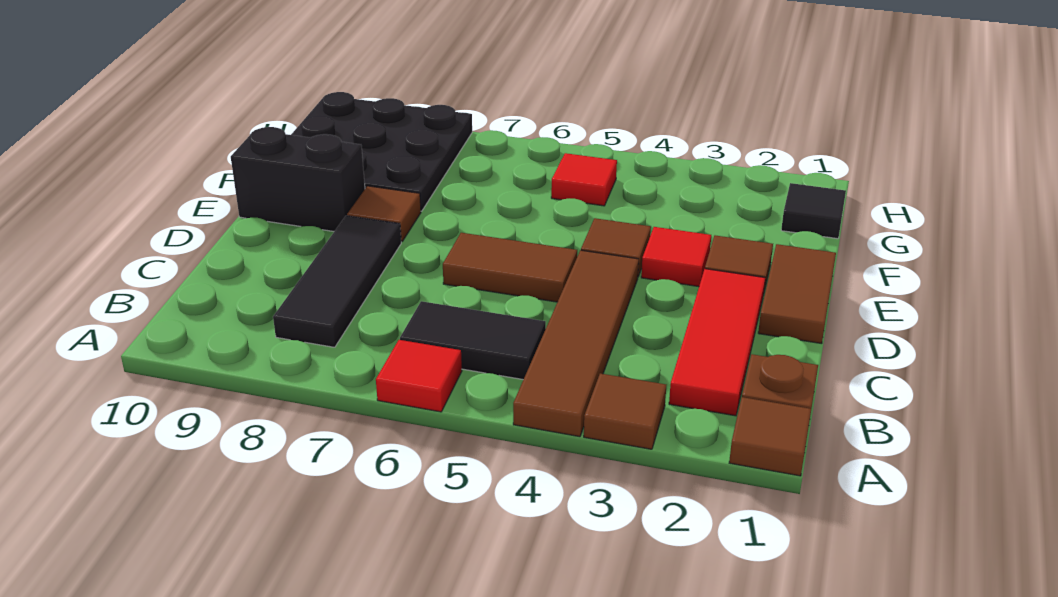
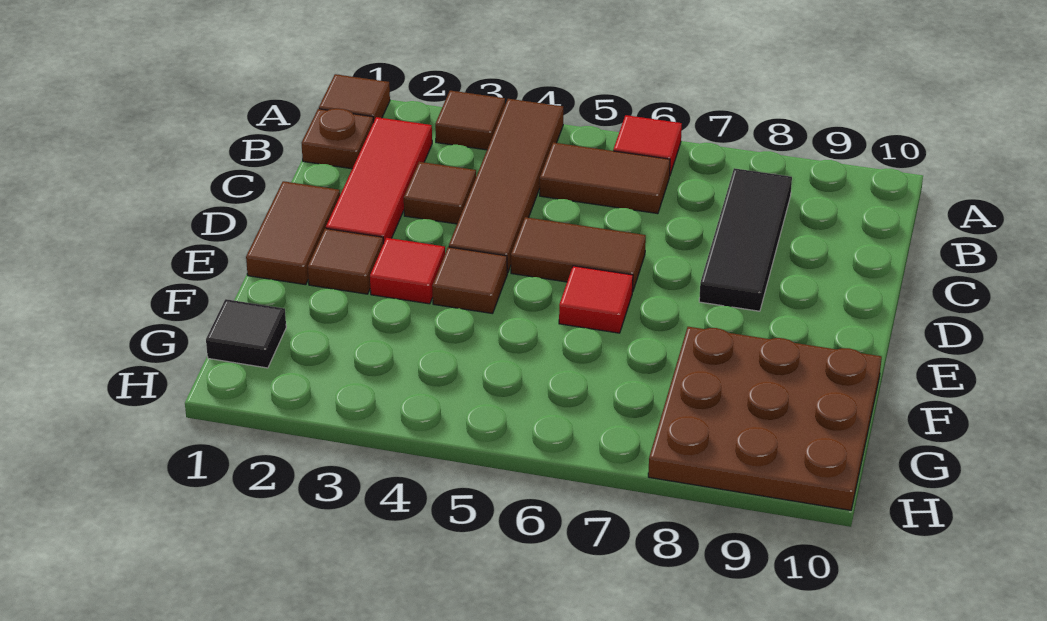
black 1x2 tile [400,301,546,380] -> brown 1x2 tile [540,142,670,214]
brown 1x1 tile [347,186,421,242] -> brown 1x1 tile moved to [404,162,476,224]
black 1x2 brick [231,127,365,231] -> none
black 3x3 plate [291,92,472,211] -> brown 3x3 plate [648,327,882,510]
red 1x1 tile [551,153,617,206] -> red 1x1 tile moved to [559,266,633,333]

